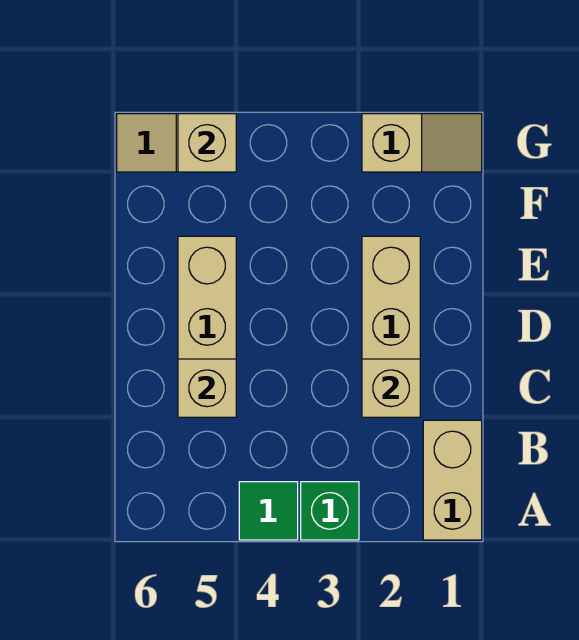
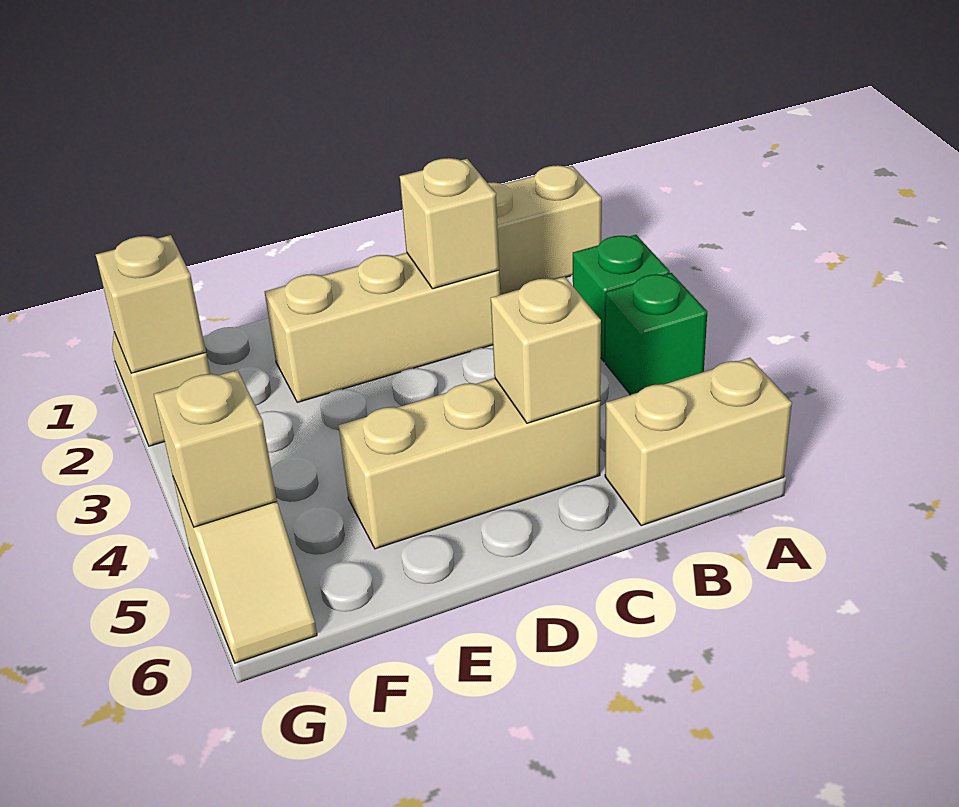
green 1x1 tile [239,482,298,540] -> green 1x1 brick [605,273,707,395]
none -> tan 1x2 brick [605,358,792,526]
none -> tan 1x1 brick [96,235,206,373]

